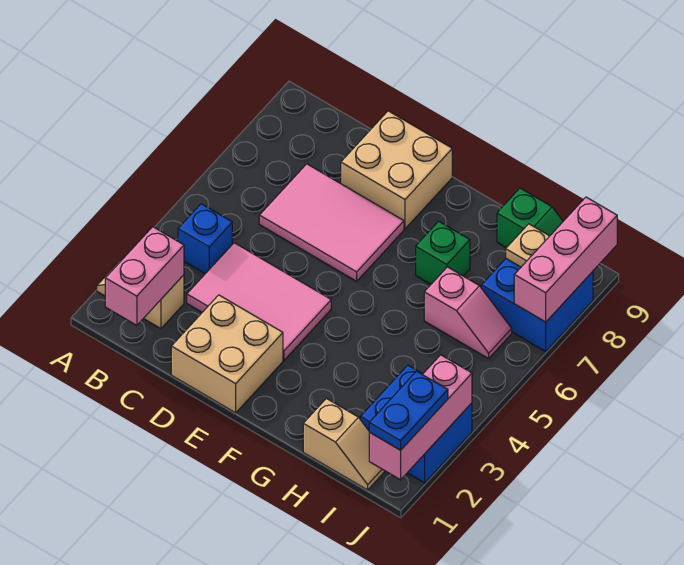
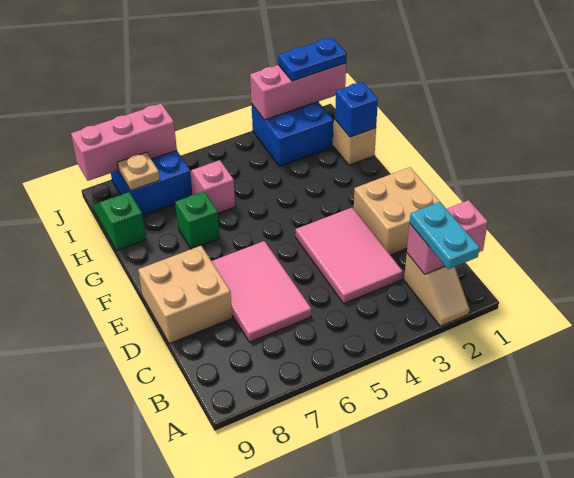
none -> cyan 1x2 plate [410,202,480,269]
blue 1x1 brick [178,204,232,274] -> blue 1x1 brick moved to [335,82,378,137]

